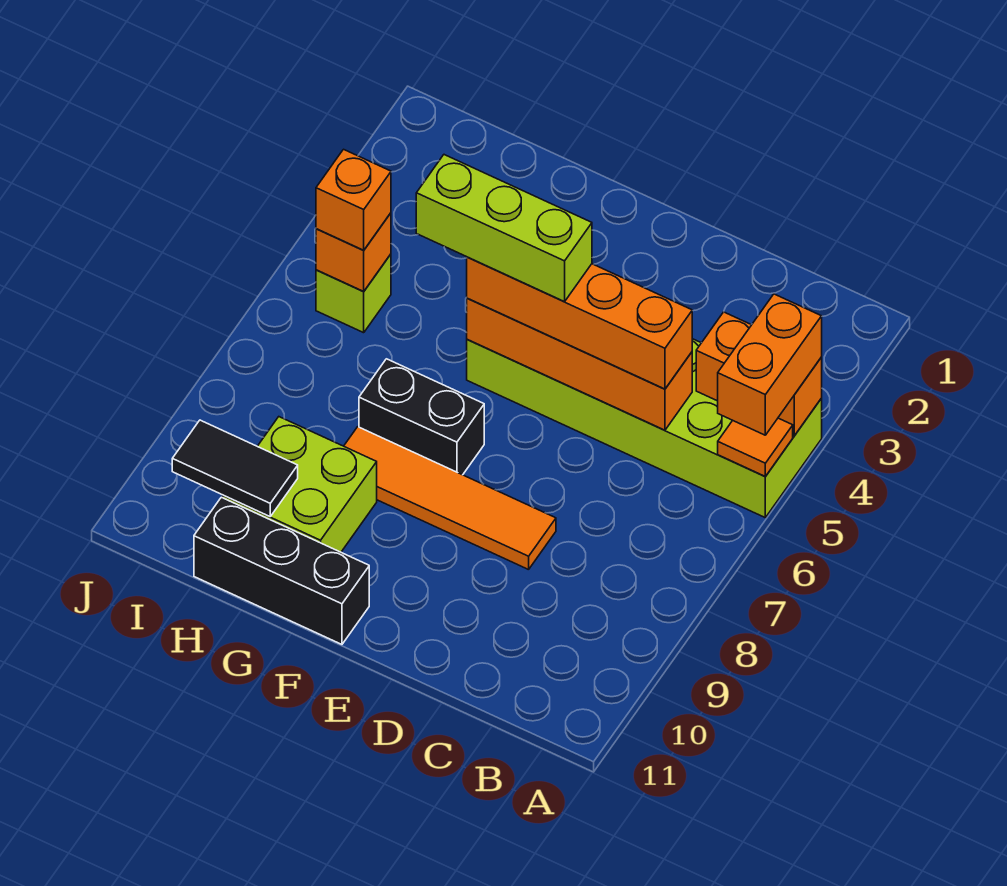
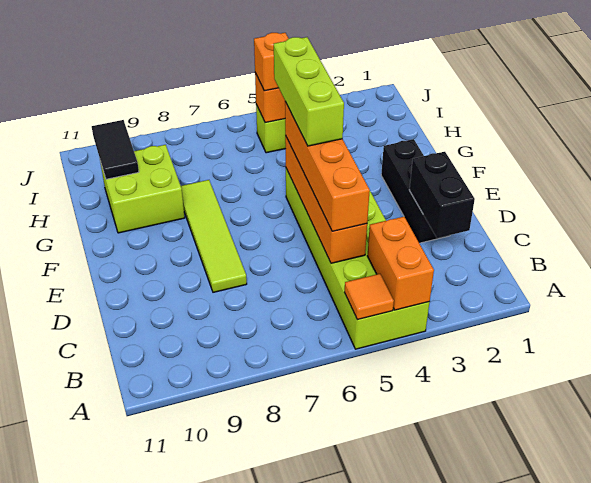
orange 1x2 brick [718,294,822,435] -> none
orange 1x4 tile [344,427,556,570] -> lime 1x4 tile [181,180,247,292]
black 1x2 brick [359,359,484,475] -> black 1x2 brick moved to [409,152,475,238]
black 1x3 brick [194,497,369,644] -> black 1x3 brick moved to [381,139,450,243]

